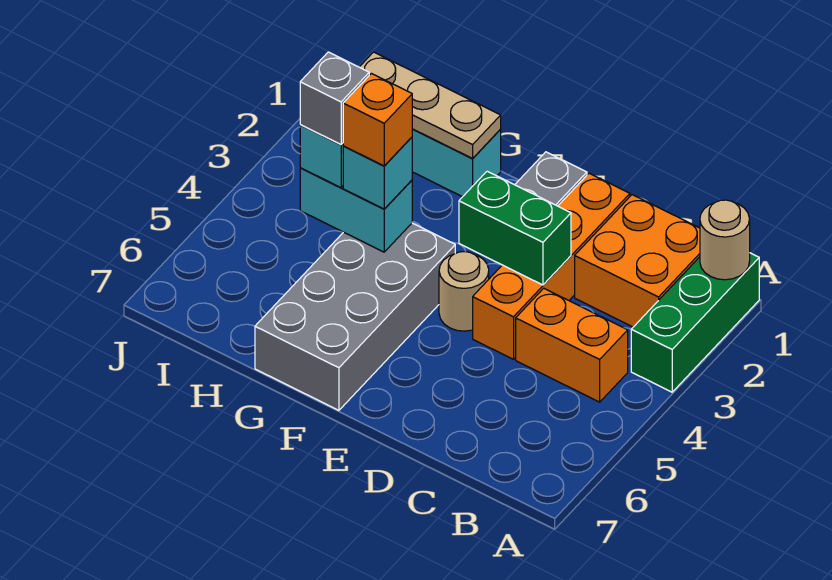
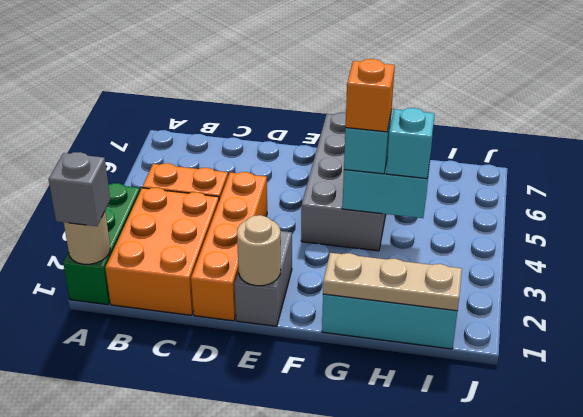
orange 2x2 brick [575,195,700,327] -> orange 2x3 brick [105,188,219,315]
green 1x2 brick [459,171,571,285] -> none
tan 1x1 round brick [439,252,489,331] -> tan 1x1 round brick moved to [237,215,281,286]
grey 1x1 brick [300,52,369,144] -> grey 1x1 brick moved to [48,152,110,226]

